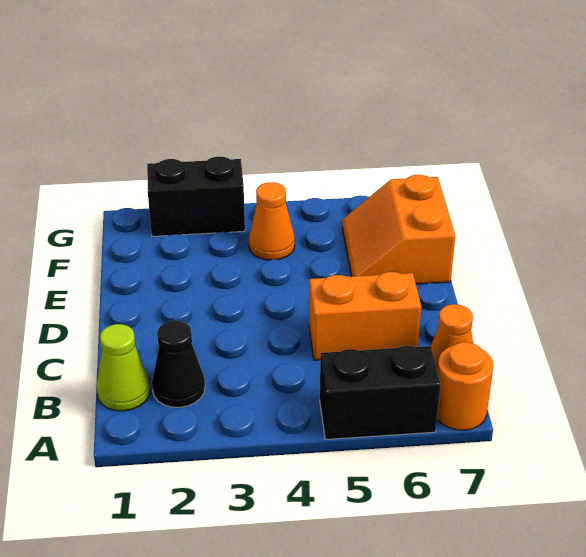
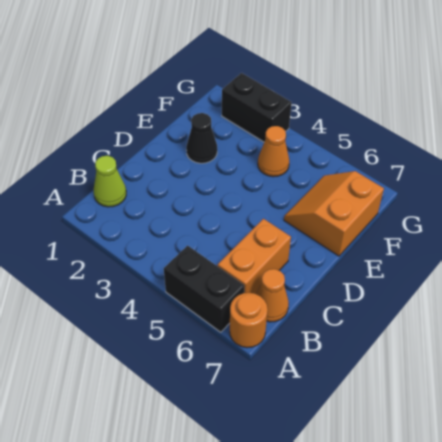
black 1x1 cone [152,321,205,407] -> black 1x1 cone moved to [186,113,217,163]
orange 1x2 brick [309,272,421,360] -> orange 1x2 brick turned to [217,219,291,294]

